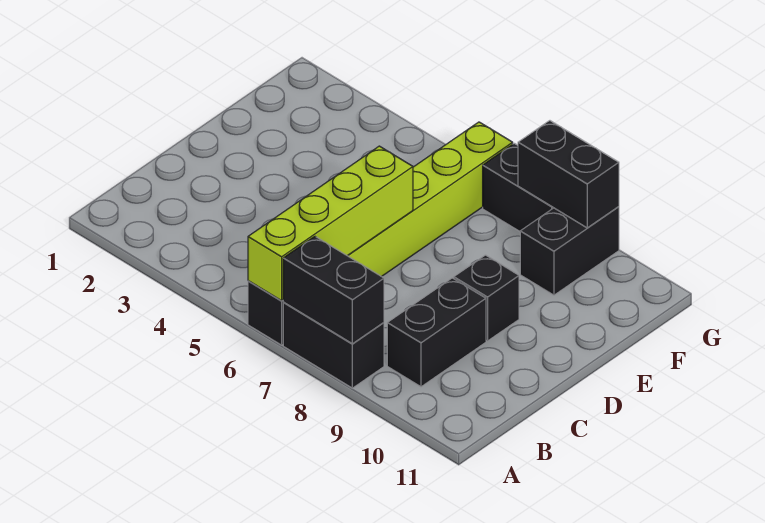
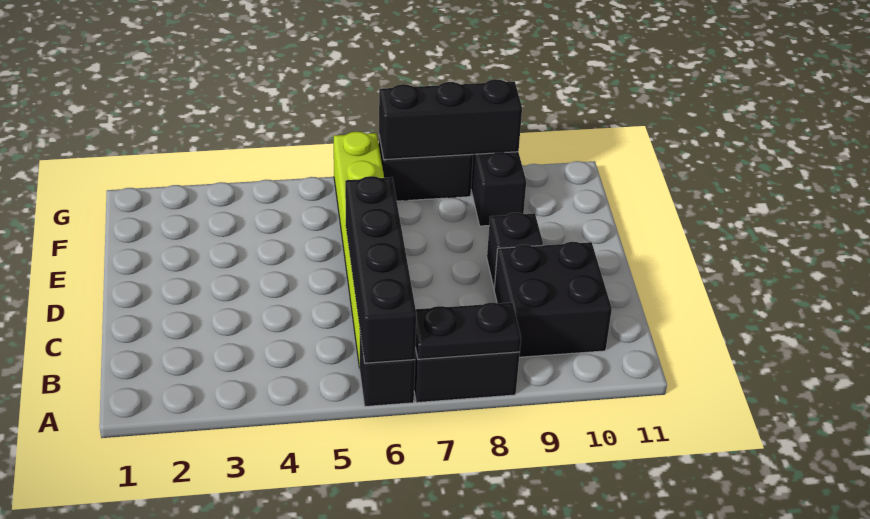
lime 1x4 brick [248,146,413,301] -> black 1x4 brick [345,176,416,363]
black 1x2 brick [283,237,384,344] -> black 1x2 plate [415,303,521,359]
black 1x2 brick [387,278,486,387] -> black 2x2 brick [494,242,612,357]
black 1x2 brick [518,121,619,228] -> black 1x3 brick [379,79,522,160]

